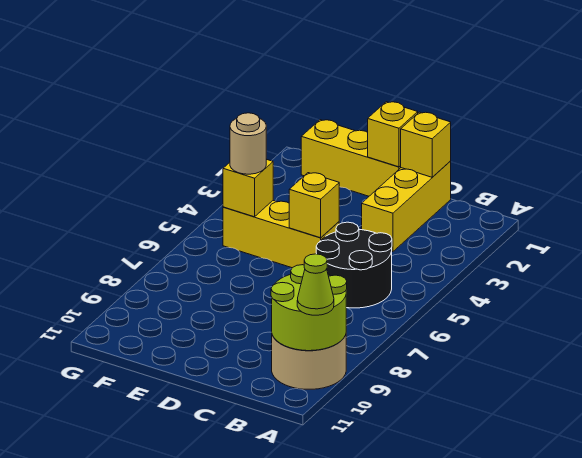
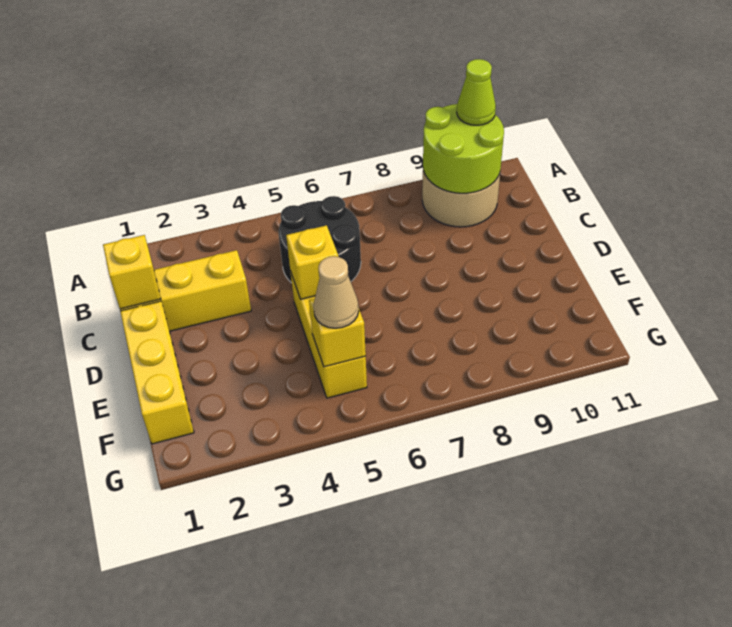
yellow 1x1 brick [368,102,418,167] -> none
tan 1x1 round brick [230,113,266,174] -> tan 1x1 cone [313,256,359,328]

